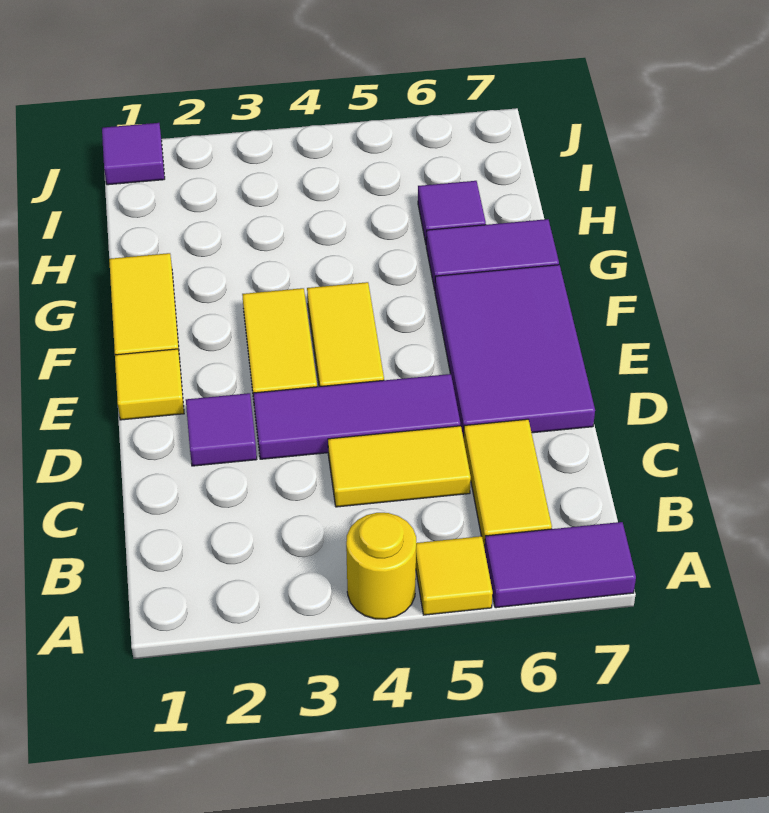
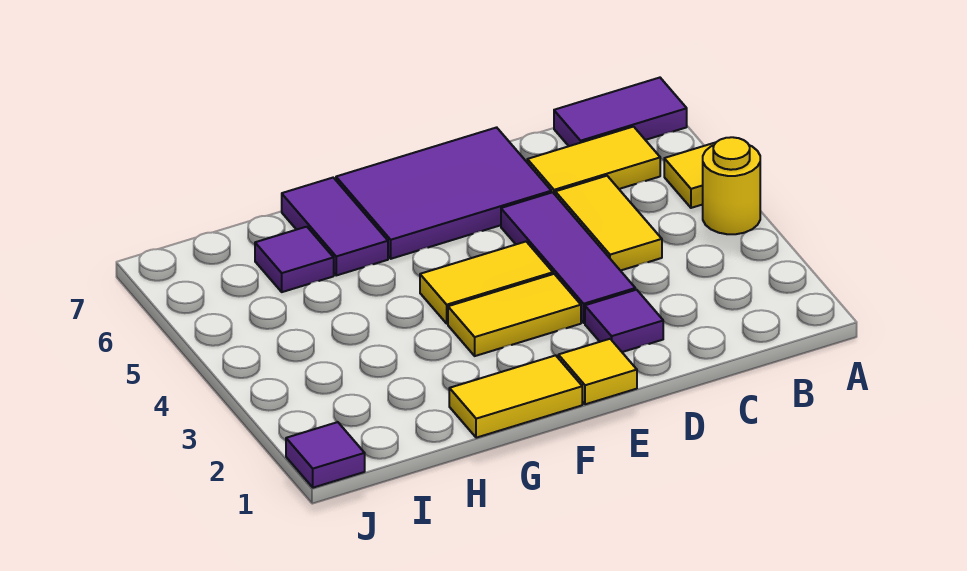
purple 1x2 tile [485,522,636,608] -> purple 1x2 tile turned to [554,78,687,146]

